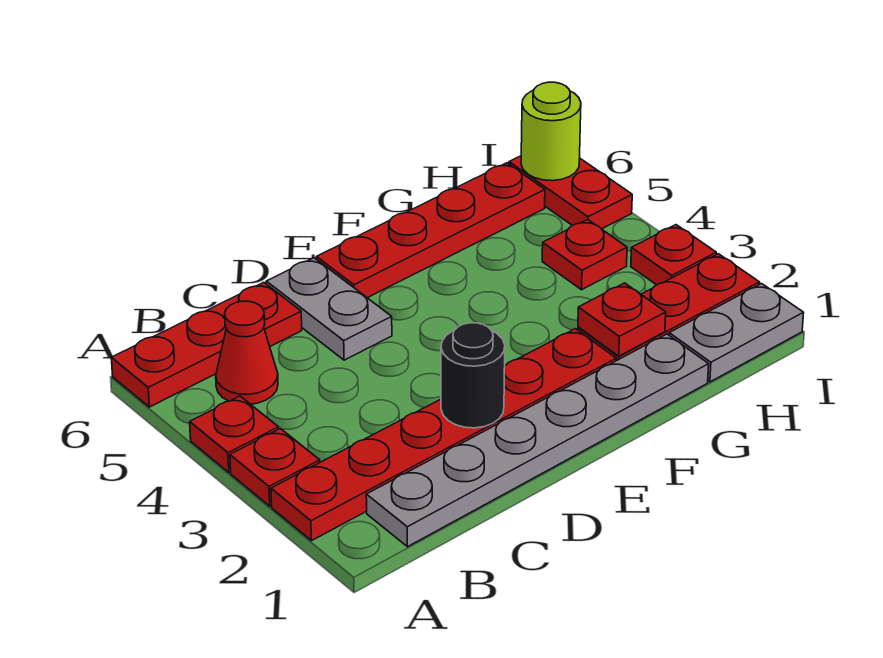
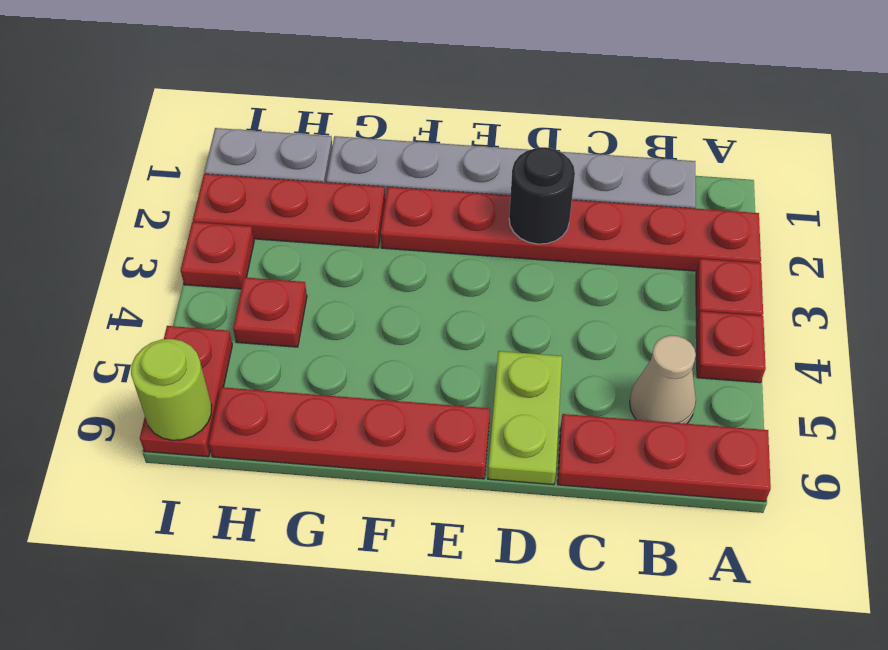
red 1x1 cone [216,301,278,404] -> tan 1x1 cone [630,335,696,424]
grey 1x2 plate [266,258,392,360] -> lime 1x2 plate [488,351,562,485]
red 1x1 plate [578,283,666,356] -> none

